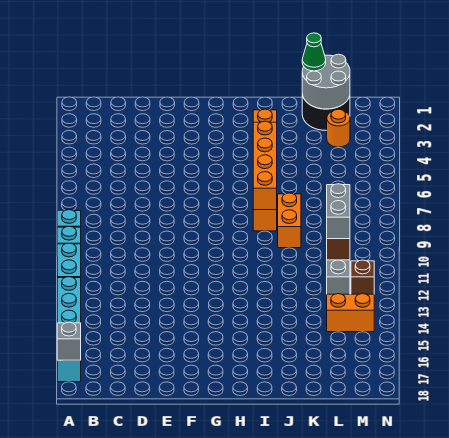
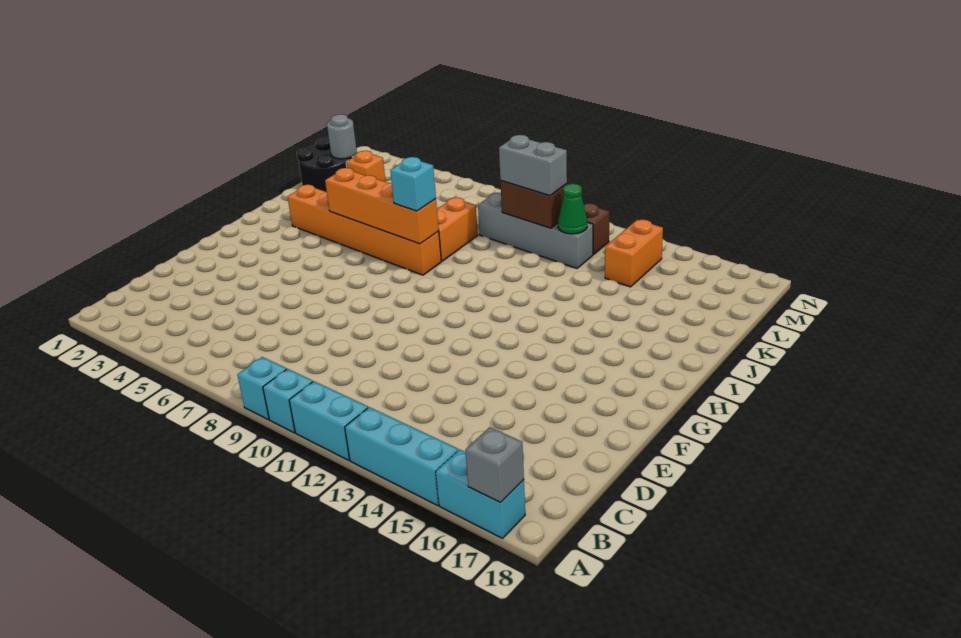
none -> cyan 1x1 brick [390,157,436,211]
orange 1x2 brick [278,193,301,248] -> orange 1x2 brick turned to [437,197,478,261]
grey 2x2 round brick [302,54,350,109] -> grey 1x1 round brick [327,114,357,159]
green 1x1 cone [302,33,326,71] -> green 1x1 cone moved to [558,184,587,234]
orange 1x1 round brick [327,109,350,147] -> orange 1x1 brick [346,151,386,182]

